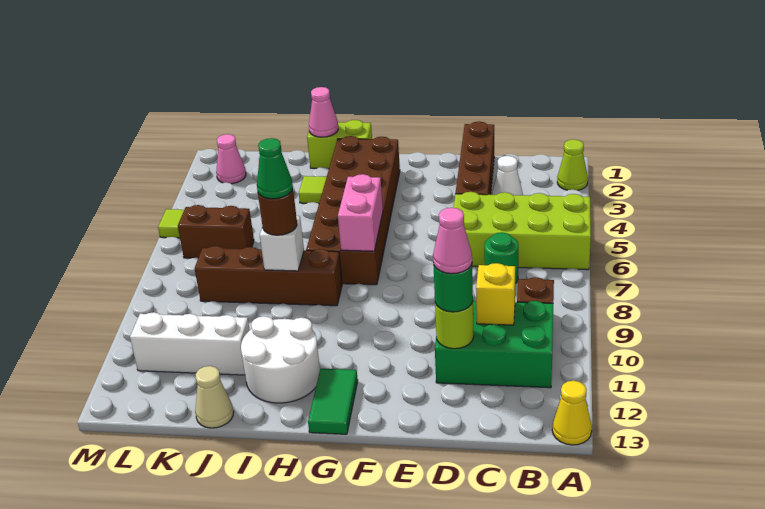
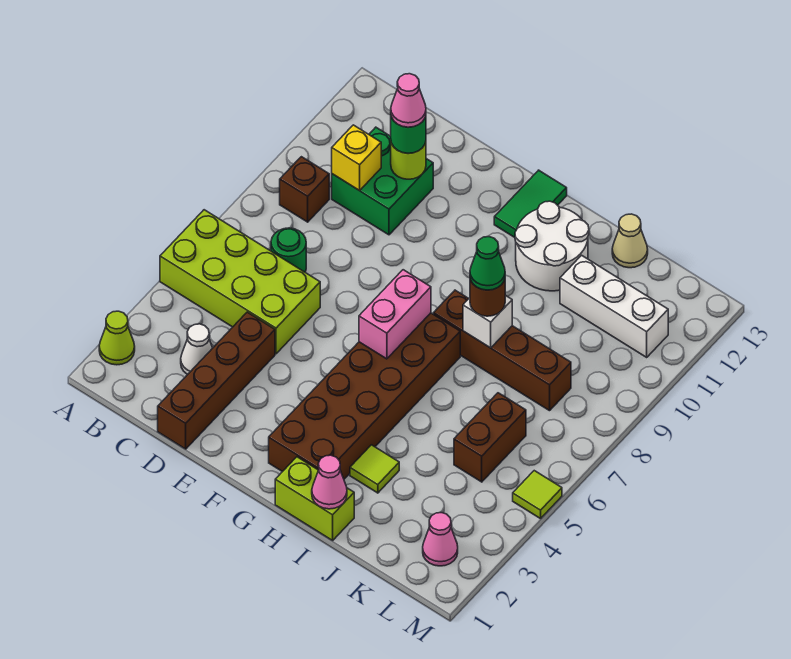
yellow 1x1 cone [552,381,592,445] -> none
green 2x3 brick [435,301,553,388] -> green 2x2 brick [332,127,433,235]
brown 1x2 brick [178,205,254,258] -> brown 1x2 brick turned to [454,393,526,482]

